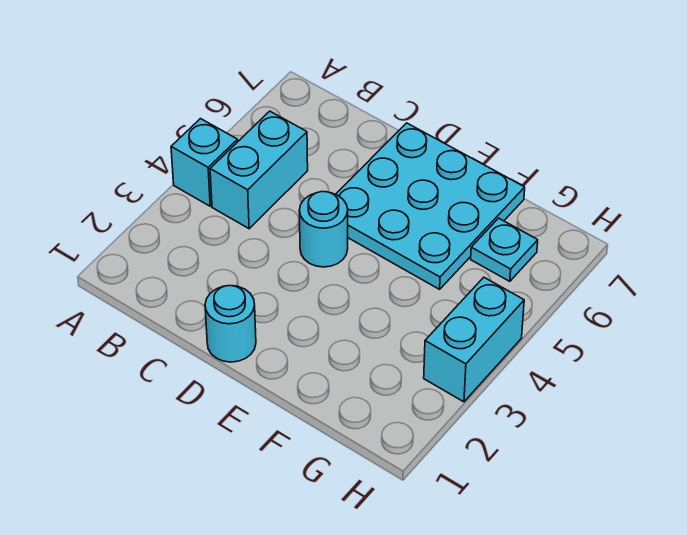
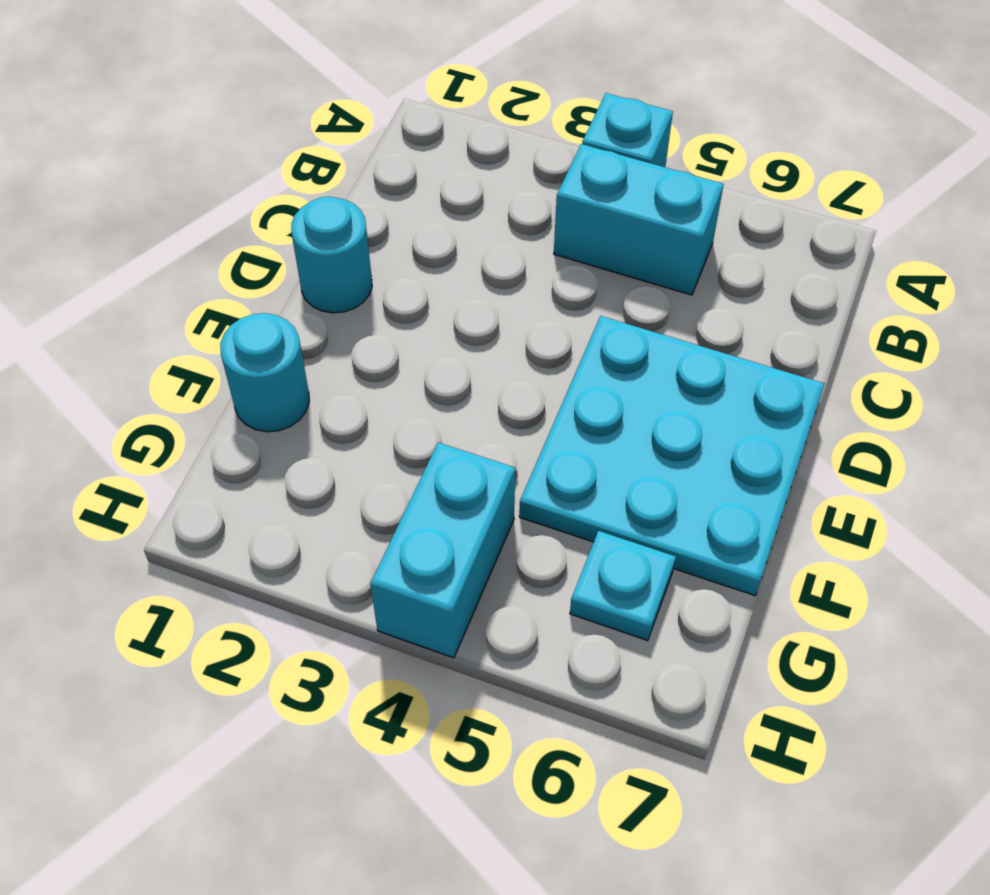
cyan 1x1 round brick [299,192,348,267] -> cyan 1x1 round brick moved to [220,313,309,432]
cyan 1x2 brick [424,277,524,402] -> cyan 1x2 brick turned to [370,443,515,658]

